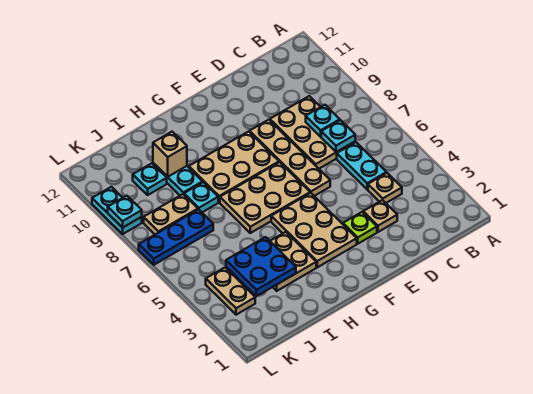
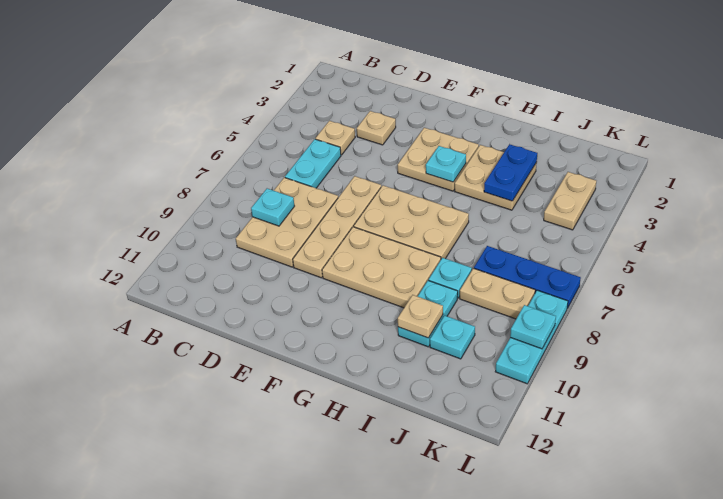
cyan 1x1 plate [321,120,355,152] -> cyan 1x1 plate moved to [426,146,466,182]
lime 1x1 plate [343,212,377,244] -> none
tan 2x3 plate [271,193,357,267] -> tan 2x2 plate [398,128,479,191]
blue 2x2 plate [226,237,296,296] -> blue 1x2 plate [484,144,537,201]
tan 1x1 brick [153,132,187,177] -> tan 1x1 plate [398,295,443,338]
cyan 1x2 plate [92,187,142,234] -> cyan 1x3 plate [495,290,568,384]

